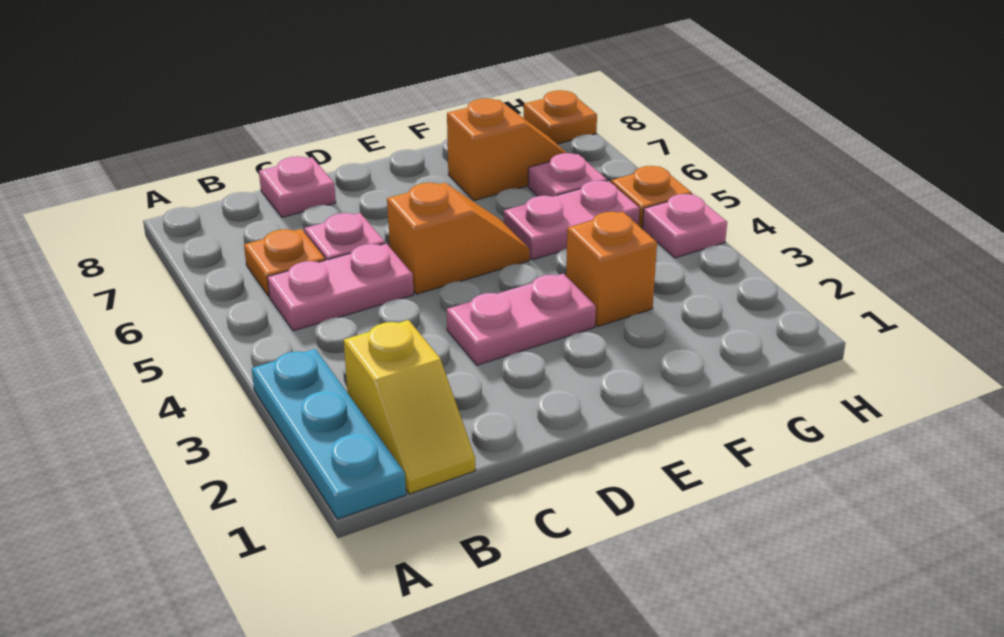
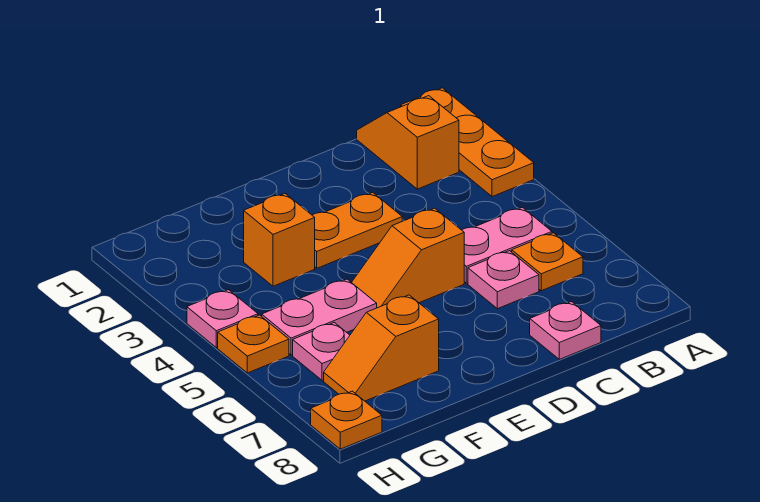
cyan 1x3 plate [251,349,406,519] -> orange 1x3 plate [401,88,534,197]
yellow 1x2 slope [344,320,475,494] -> orange 1x2 slope [357,96,459,189]
pink 1x2 plate [447,274,596,365] -> orange 1x2 plate [312,193,402,268]

